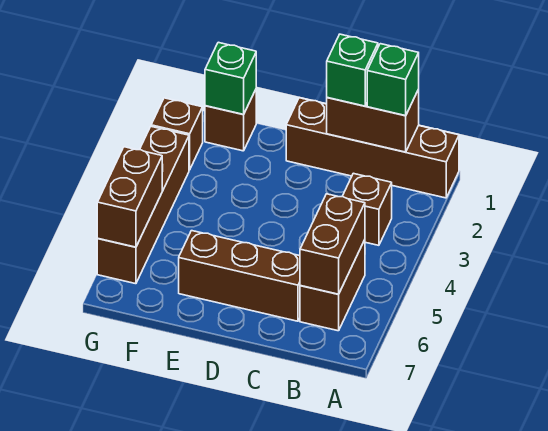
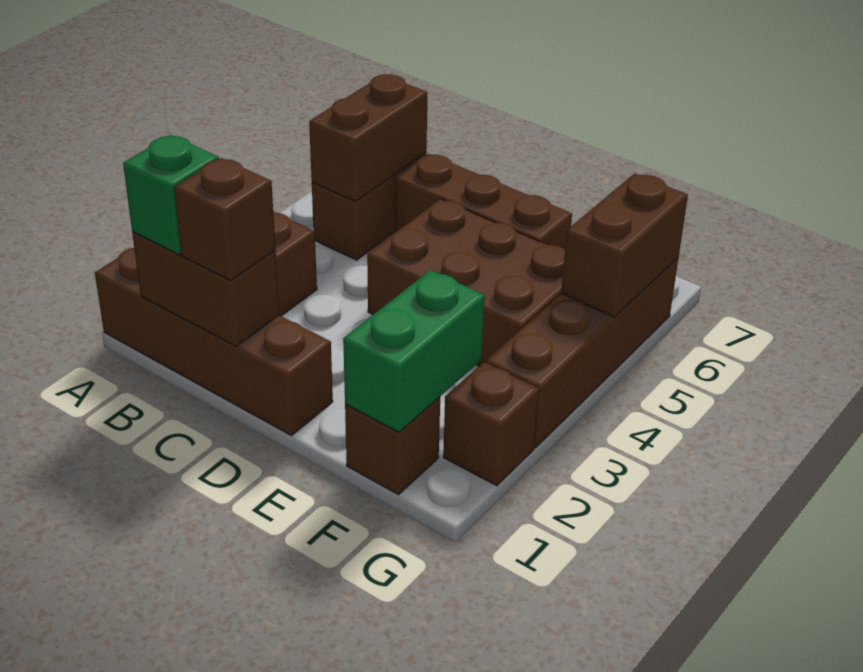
green 1x1 brick [327,34,378,106] -> brown 1x1 brick [174,158,276,281]
none -> brown 2x3 brick [367,199,565,366]
green 1x1 brick [205,42,256,114] -> green 1x2 brick [343,270,485,432]

